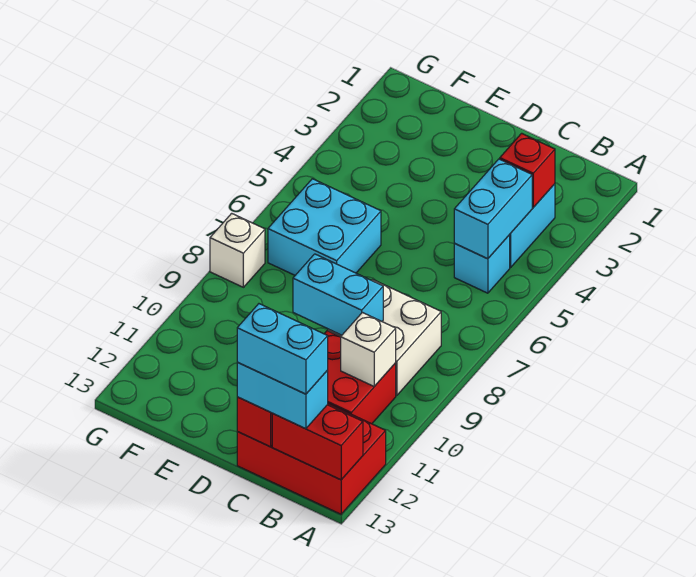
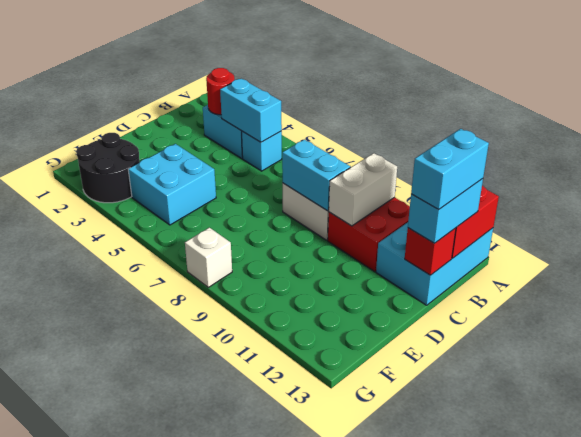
red 2x3 brick [237,404,386,514] -> cyan 2x3 brick [376,222,493,305]
red 1x1 brick [500,133,555,207] -> red 1x1 round brick [206,68,234,115]
white 1x1 brick [341,313,396,386] -> white 1x2 brick [328,153,397,226]
cyan 1x2 brick [293,254,383,335] -> cyan 1x2 brick turned to [282,140,350,211]
cyan 2x2 brick [268,179,381,275] -> cyan 2x2 brick moved to [128,144,216,225]
none -> black 2x2 round brick [76,133,140,203]

